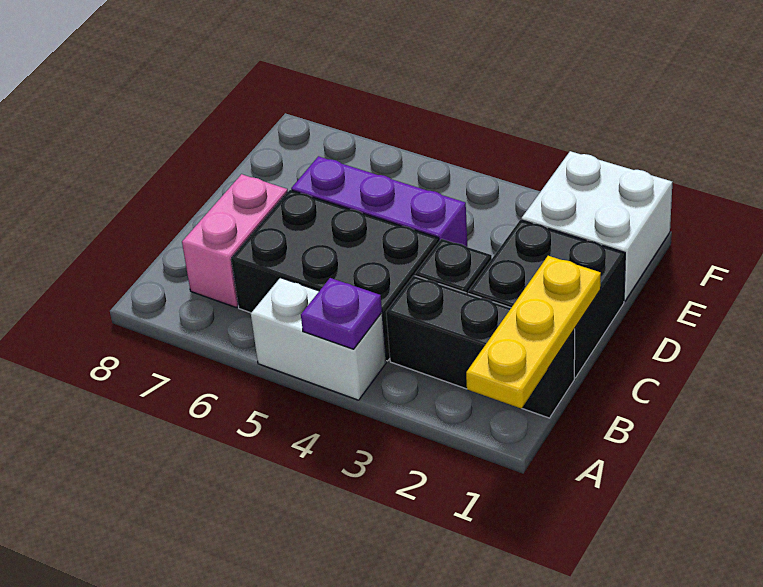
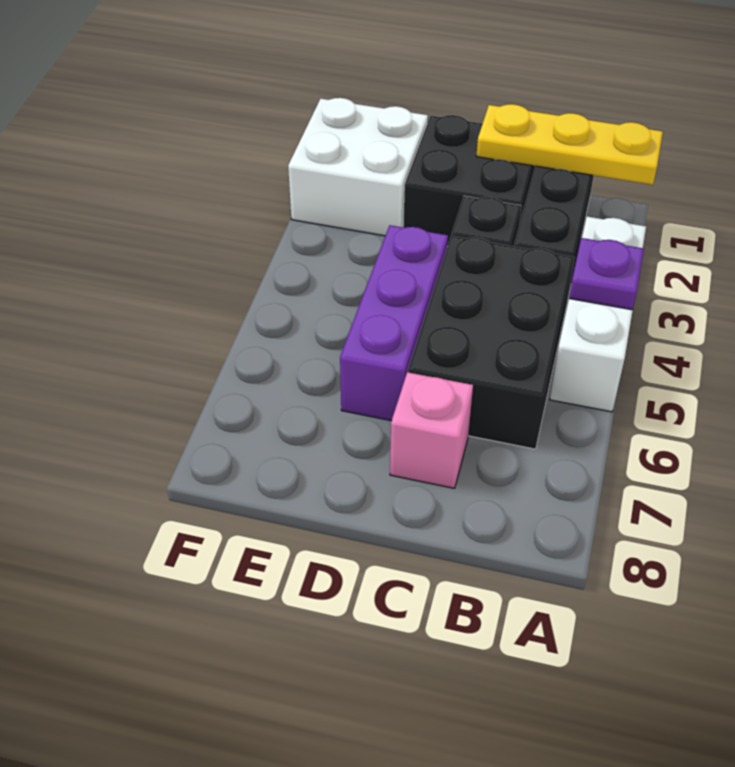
white 1x2 brick [251,278,386,400] -> white 1x3 brick [550,217,646,412]
pink 1x2 brick [182,174,288,307] -> pink 1x1 brick [390,372,473,488]

